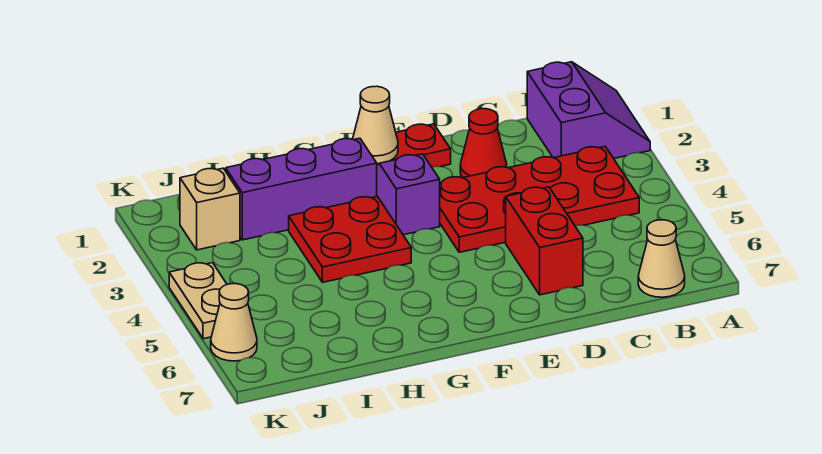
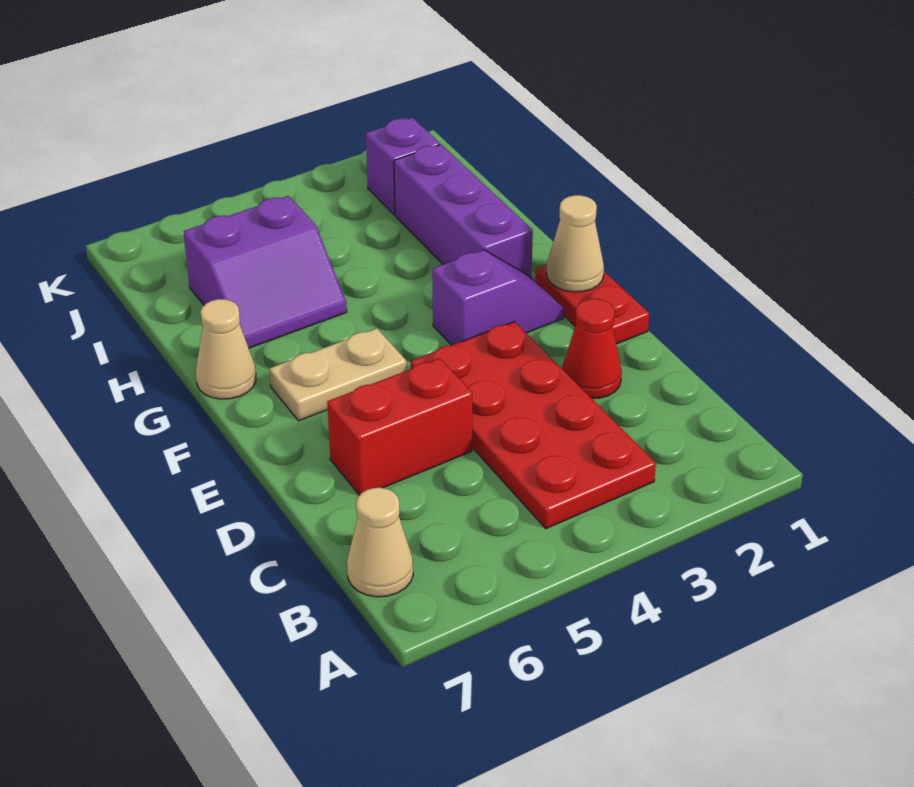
purple 2x2 slope [527,62,650,158] -> purple 2x2 slope moved to [183,196,347,348]
red 2x2 plate [289,196,411,282] -> none
tan 1x1 brick [180,168,240,250] -> purple 1x1 brick [366,118,440,215]
tan 1x2 plate [169,263,227,339] -> tan 1x2 plate moved to [269,328,407,421]
tan 1x1 cone [211,284,257,361] -> tan 1x1 cone moved to [196,299,256,399]

